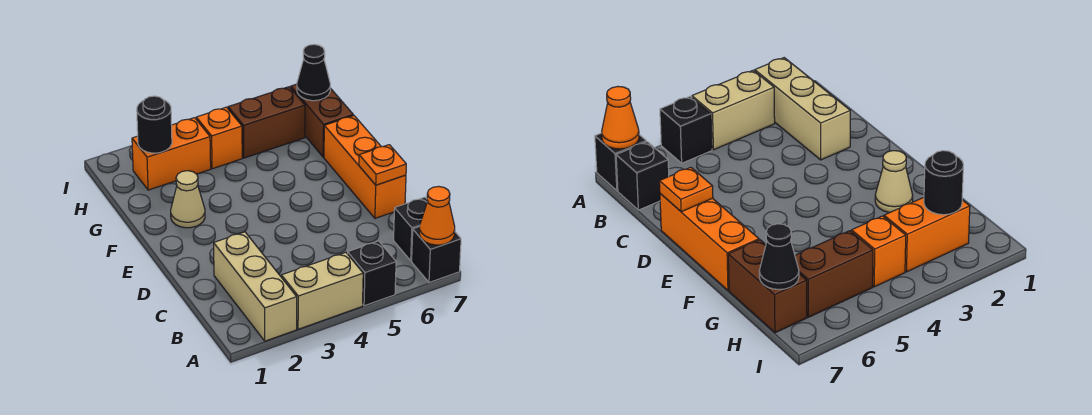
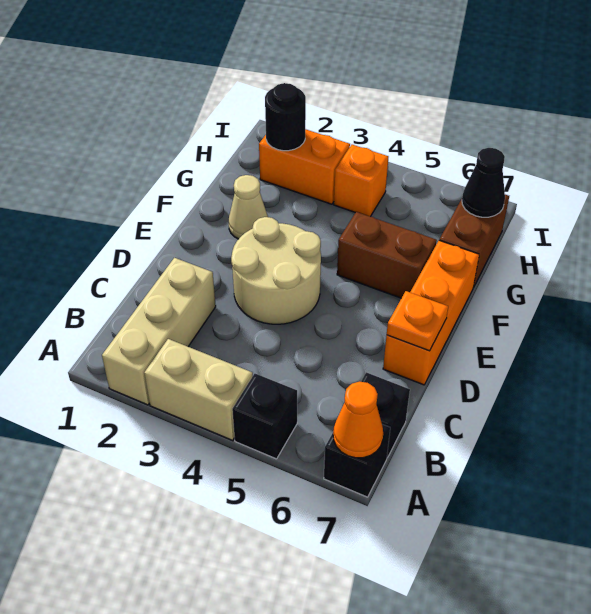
none -> tan 2x2 round brick [231,217,321,324]
brown 1x2 brick [228,87,305,158] -> brown 1x2 brick moved to [337,212,437,298]

